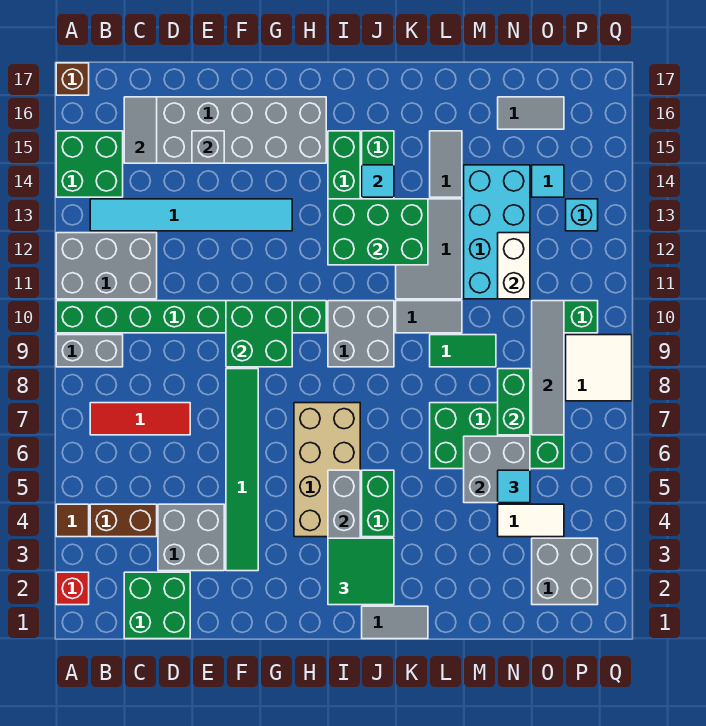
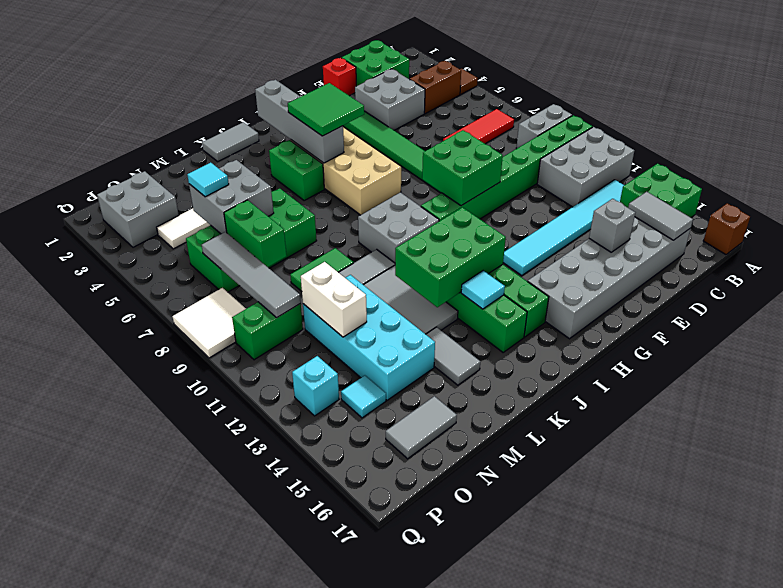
red 1x1 brick [56,572,89,605] -> red 1x1 brick moved to [323,58,356,96]
green 2x2 tile [328,538,394,605] -> green 2x2 tile moved to [288,83,364,136]

